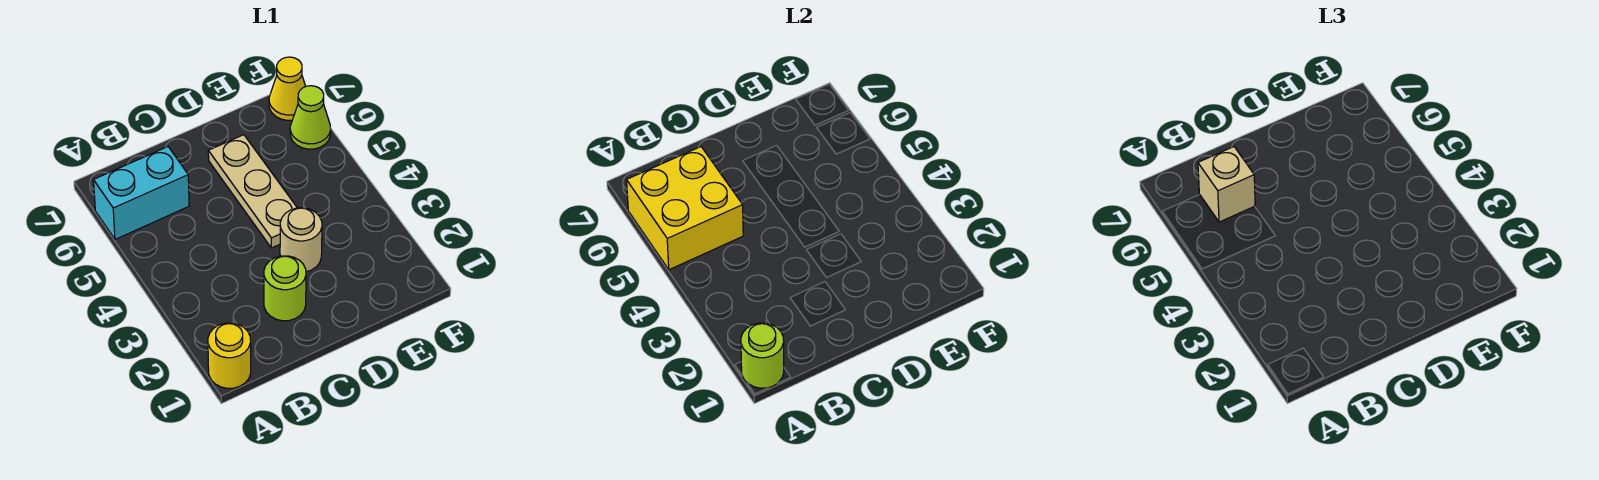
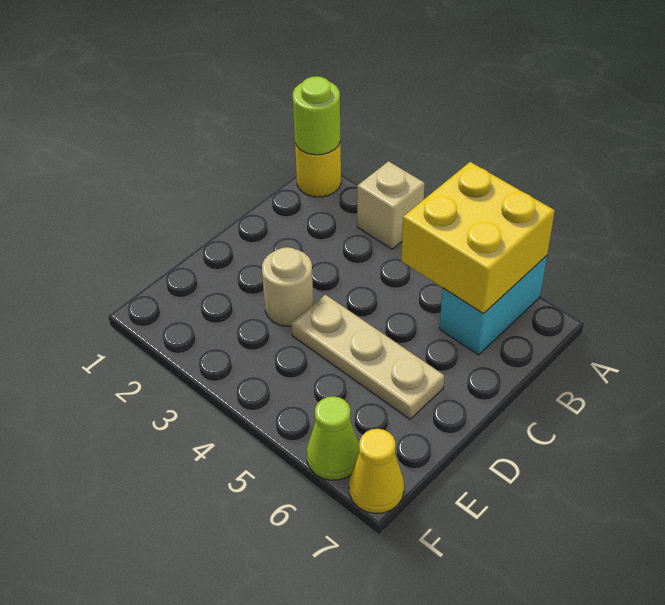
tan 1x1 brick [1198,147,1255,222] -> tan 1x1 brick moved to [357,161,425,249]
lime 1x1 round brick [264,256,306,321] -> none

